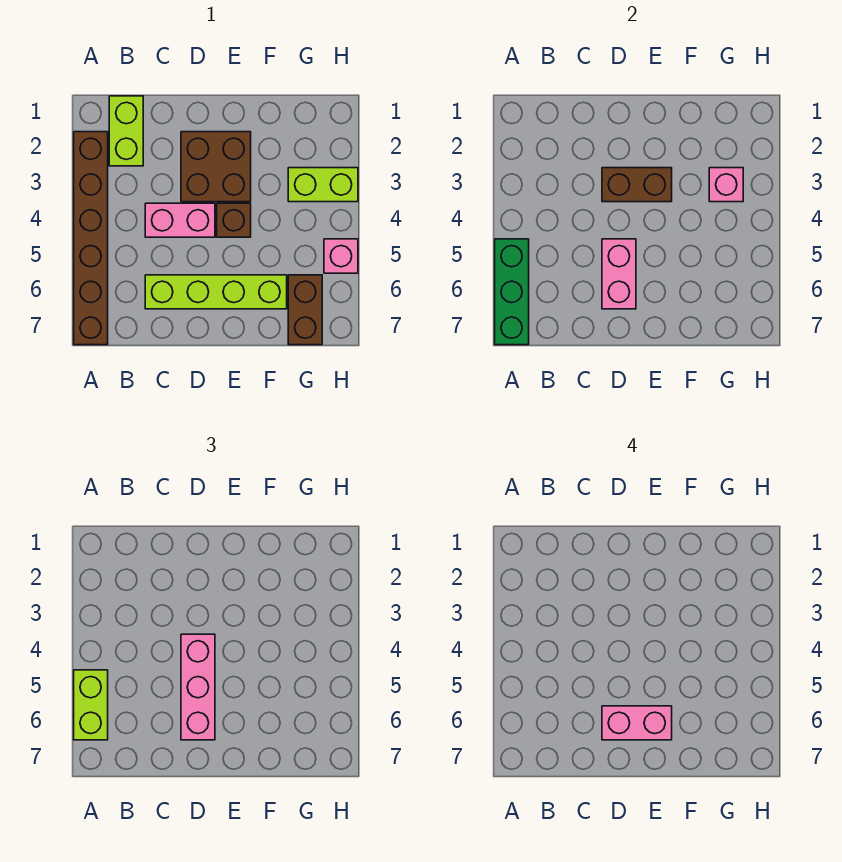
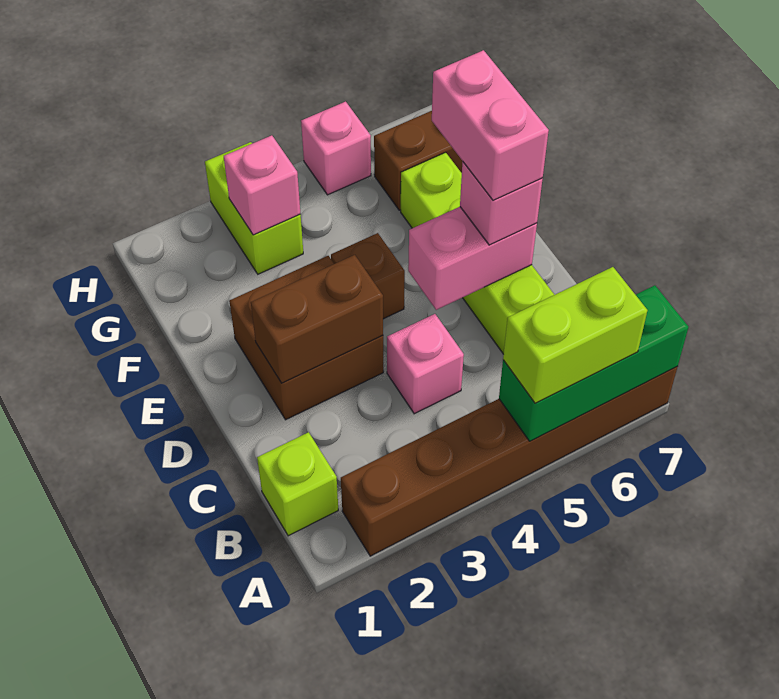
lime 1x2 brick [109,96,143,166] -> lime 1x1 brick [257,432,338,536]
pink 1x2 brick [145,203,215,237] -> pink 1x1 brick [387,314,464,414]
brown 1x2 brick [602,168,672,202] -> brown 1x2 brick turned to [251,255,383,383]
pink 1x3 brick [181,634,215,740] -> pink 1x1 brick [460,162,543,245]

